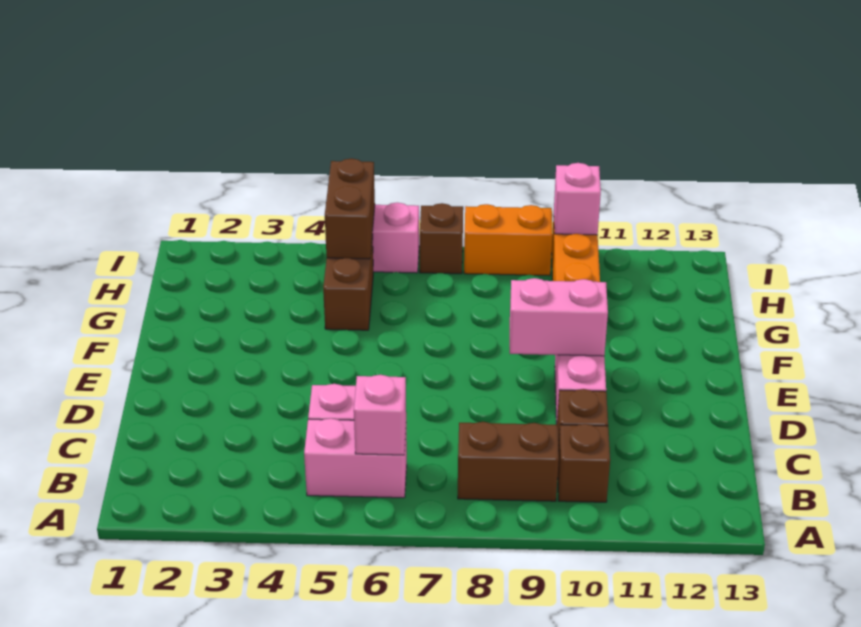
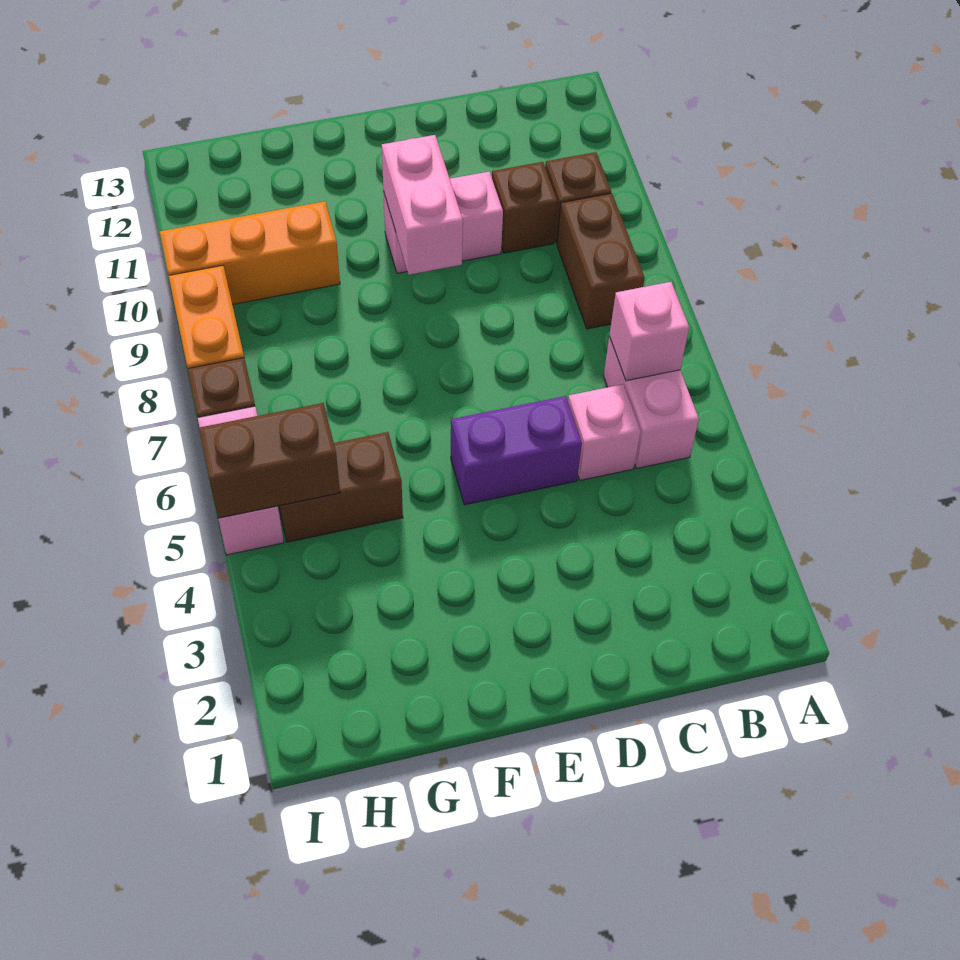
none -> purple 1x2 brick [451,396,582,505]
pink 1x1 brick [554,163,601,235] -> none

